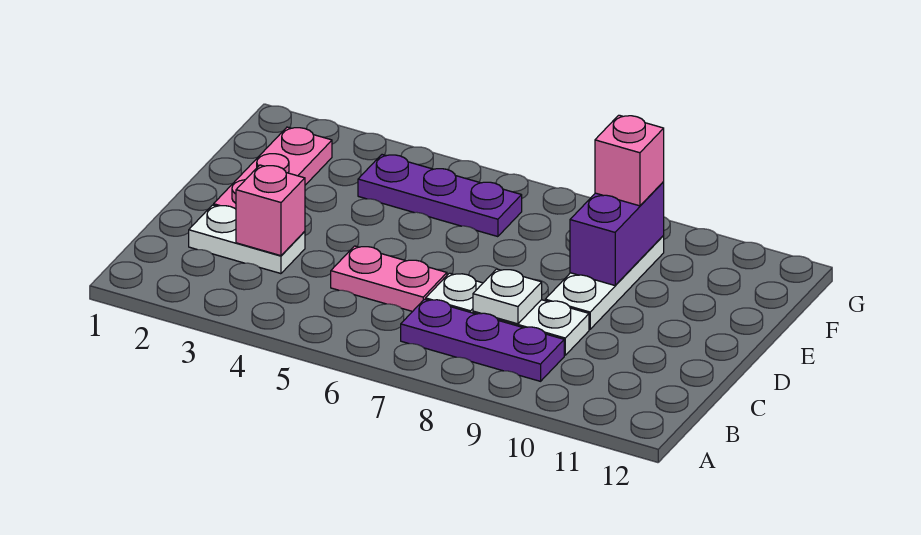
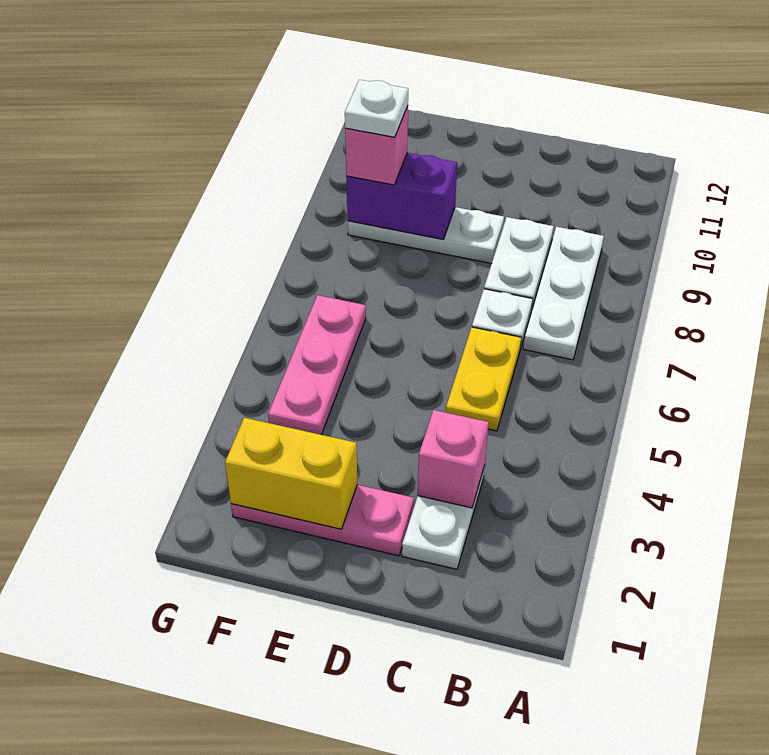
purple 1x3 plate [401,299,564,381] -> white 1x3 plate [523,227,604,360]
pink 1x2 plate [331,246,447,312] -> yellow 1x2 plate [446,327,521,431]
white 1x1 plate [473,269,542,324] -> white 1x1 plate moved to [345,80,408,137]
none -> yellow 1x2 brick [225,418,357,529]
purple 1x3 plate [358,155,522,237] -> pink 1x3 plate [268,295,366,435]

